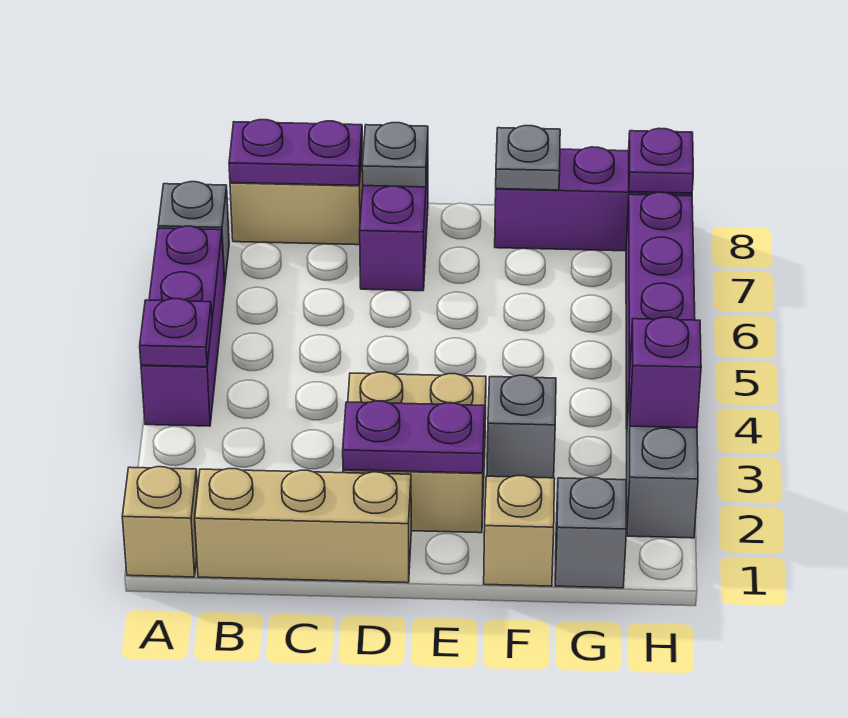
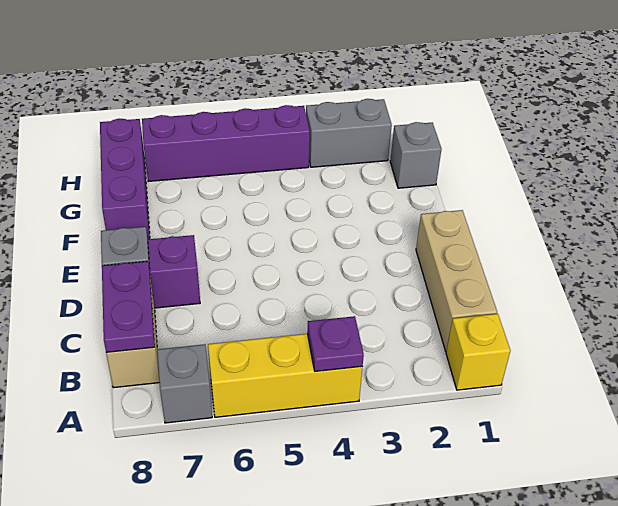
tan 1x1 brick [122,467,198,577] -> yellow 1x1 brick [446,314,510,390]
purple 1x3 brick [141,226,225,426] -> yellow 1x3 brick [208,334,362,417]
tan 2x2 brick [343,372,486,533] -> none
purple 1x2 plate [343,401,485,473] -> none
tan 1x1 brick [484,476,555,586] -> none
grey 1x1 brick [487,375,556,478] -> none
grey 1x1 plate [496,125,560,190] -> none
purple 1x1 brick [629,317,701,428] -> none
purple 1x1 plate [629,128,693,193] -> none

